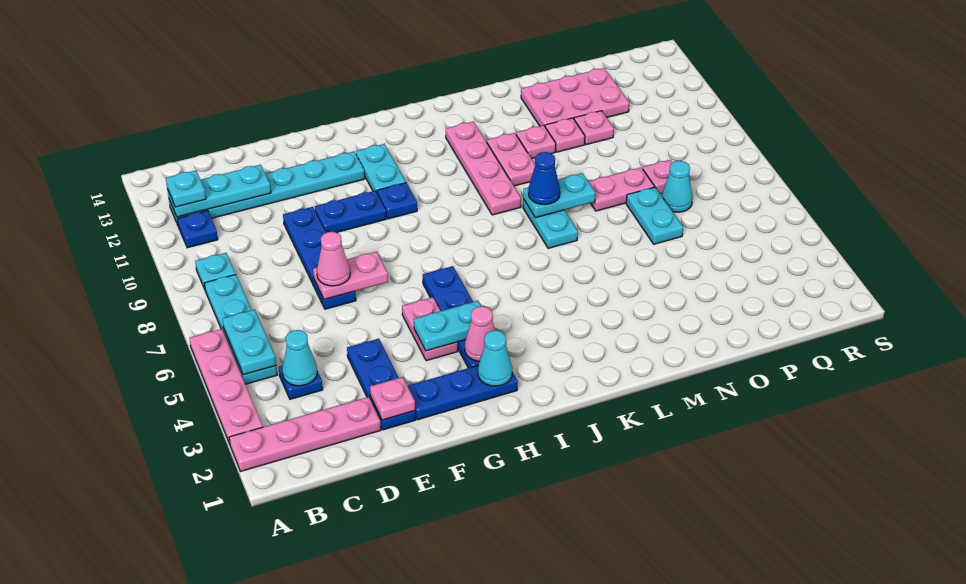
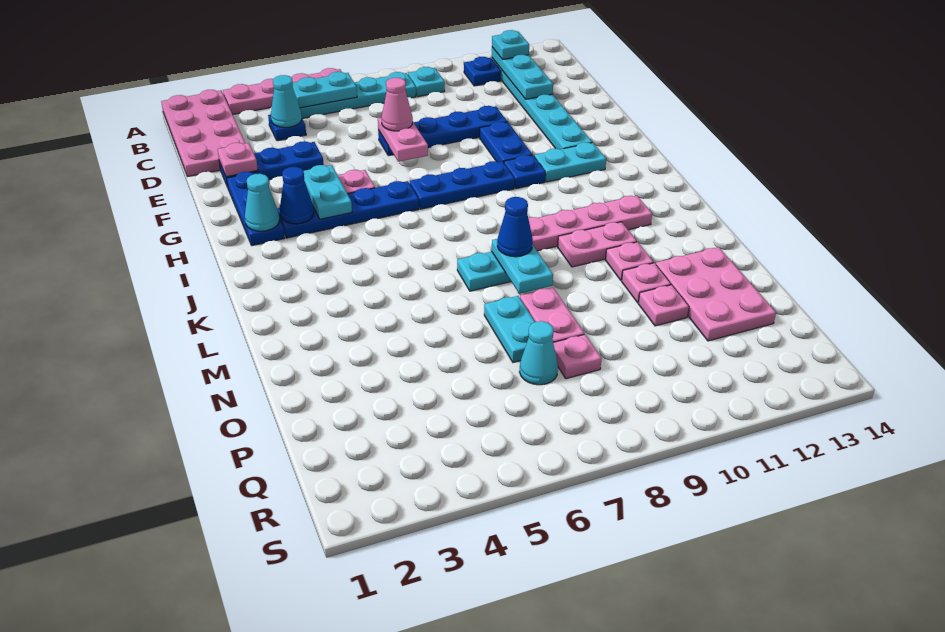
pink 1x4 plate [229,397,381,471] -> pink 2x4 plate [161,90,245,177]
pink 1x1 cone [465,306,495,361] -> blue 1x1 cone [280,167,314,224]
none -> blue 1x3 plate [410,161,515,209]
cyan 1x2 plate [626,187,683,244] -> cyan 1x2 plate turned to [484,296,535,363]

